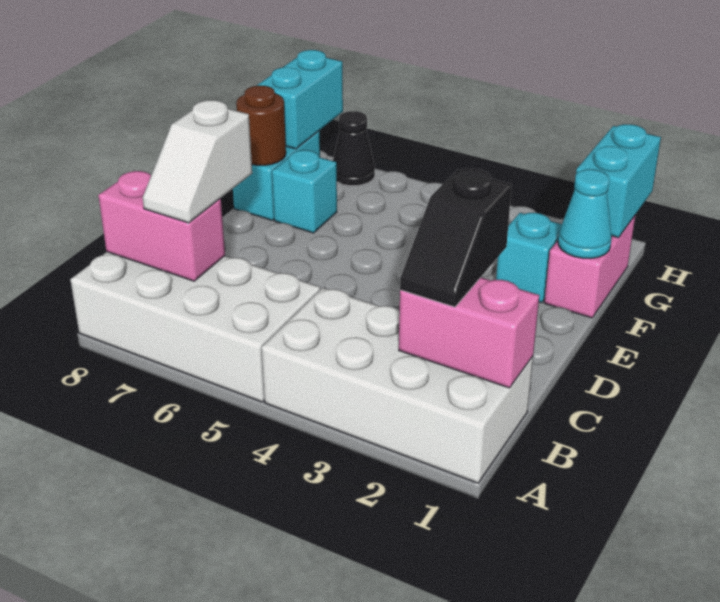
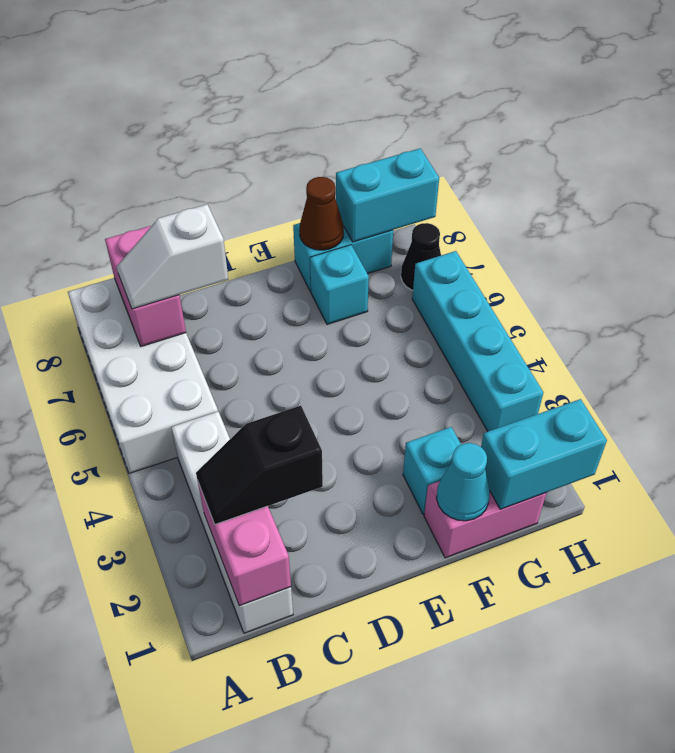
white 2x4 brick [261,288,533,483] -> white 1x4 brick [171,412,293,633]
brown 1x1 round brick [236,86,286,165] -> brown 1x1 cone [299,177,344,250]
none -> cyan 1x4 brick [412,251,543,431]

